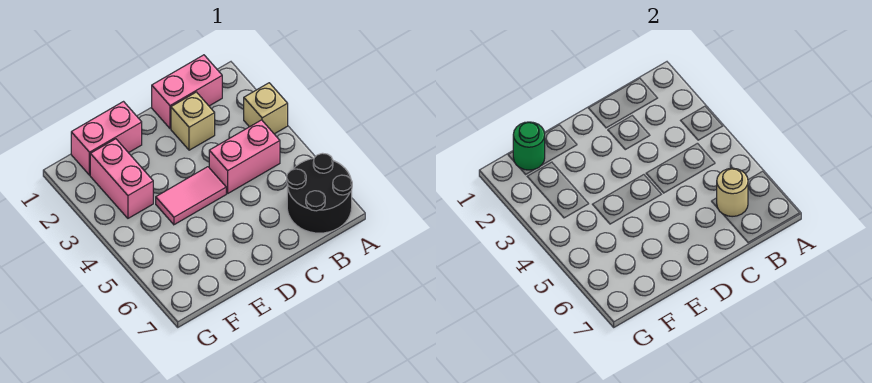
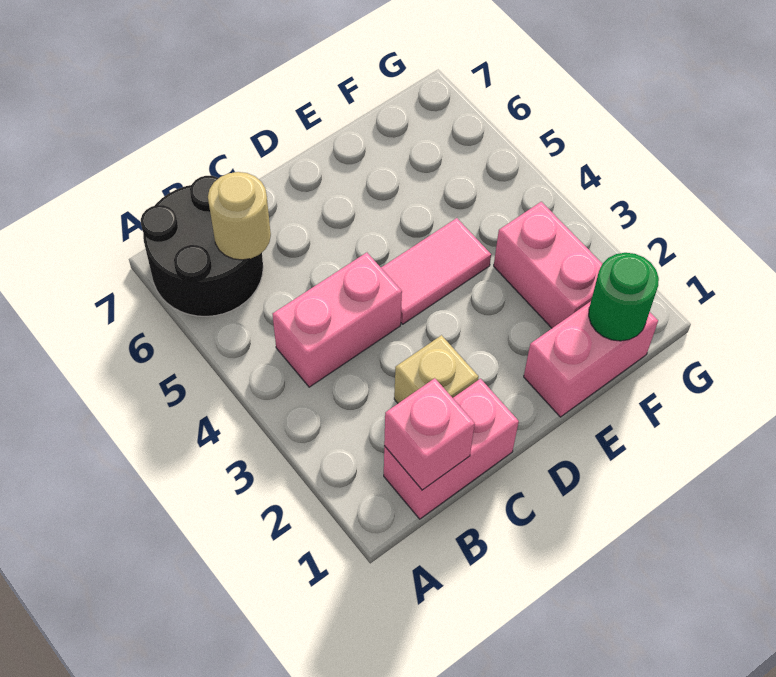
tan 1x1 brick [244,83,288,134] -> none
none -> pink 1x1 brick [384,378,475,490]

